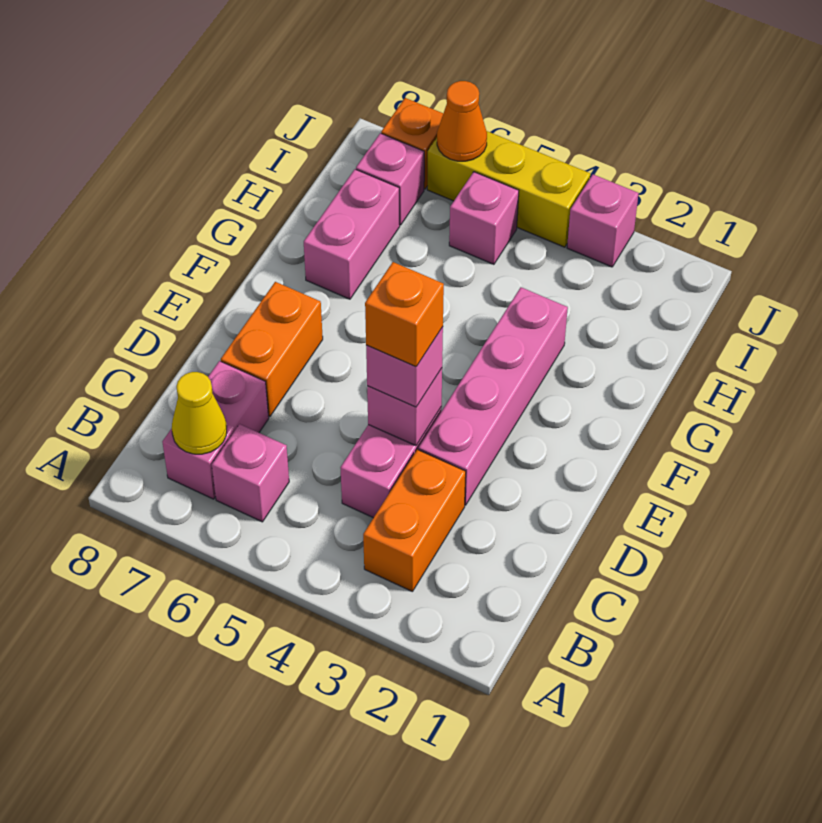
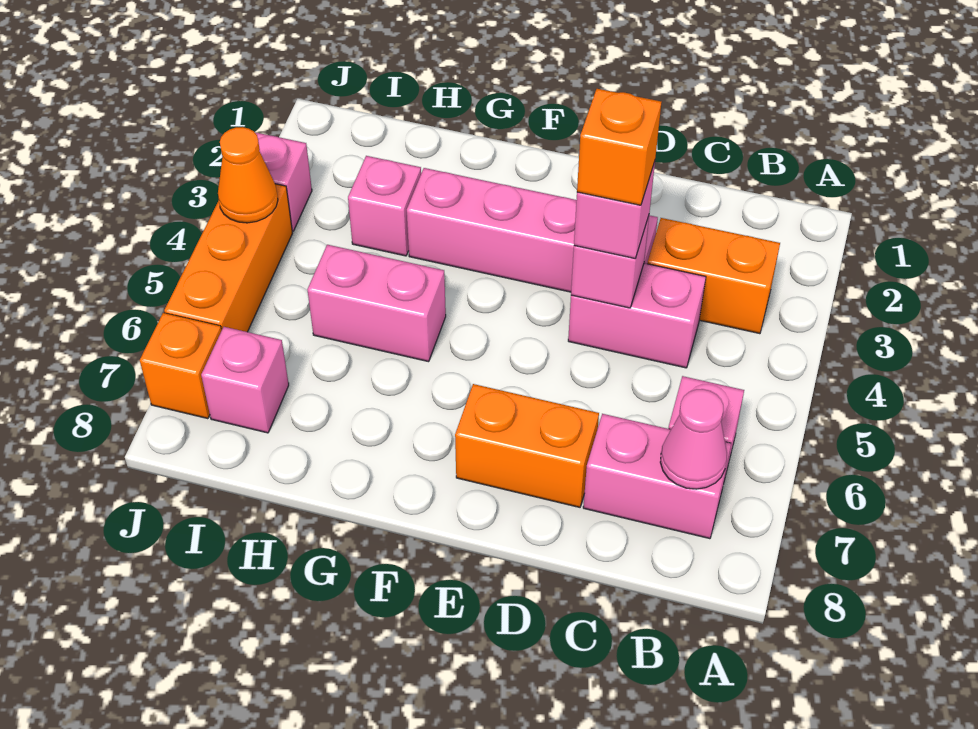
yellow 1x1 cone [172,372,227,454] -> pink 1x1 cone [660,389,727,489]
pink 1x2 brick [304,169,400,299] -> pink 1x2 brick moved to [307,245,446,362]
pink 1x1 brick [449,172,519,264] -> pink 1x1 brick moved to [348,156,421,256]
yellow 1x3 brick [427,131,590,247] -> orange 1x3 brick [164,184,293,332]
orange 1x1 cone [437,81,487,161] -> orange 1x1 cone moved to [218,127,278,223]

